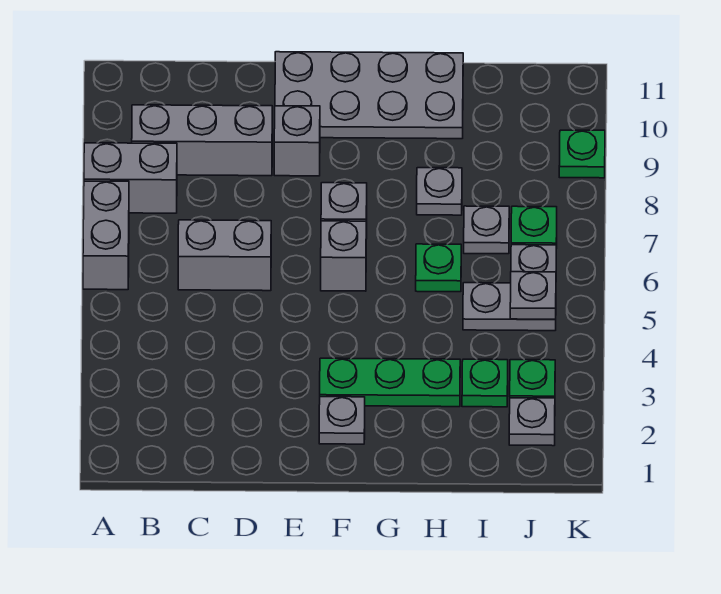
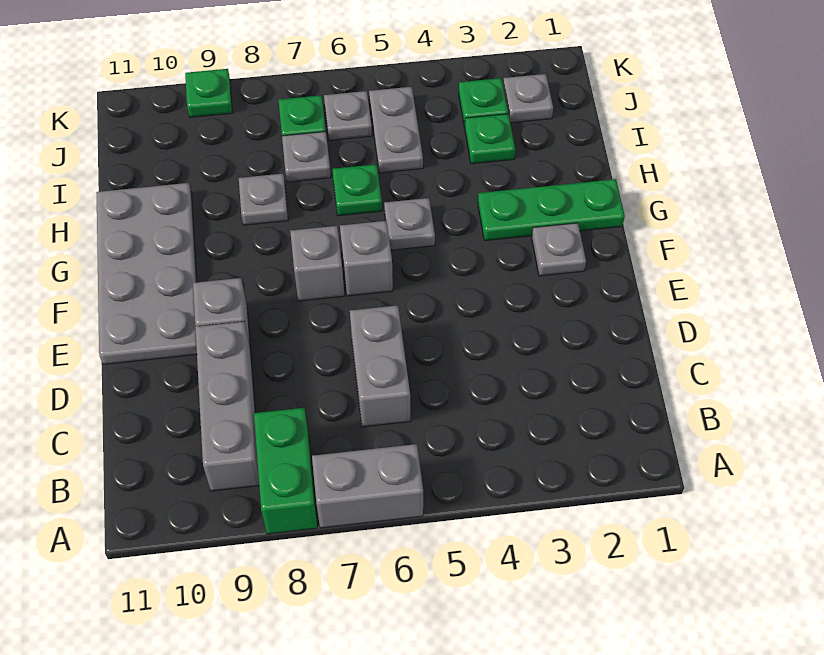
grey 1x2 brick [84,143,177,213] -> green 1x2 brick [254,408,317,534]
green 1x3 plate [320,358,460,407] -> green 1x3 plate turned to [478,179,625,241]
grey 1x1 plate [510,272,556,319] -> grey 1x1 plate moved to [384,198,435,250]

